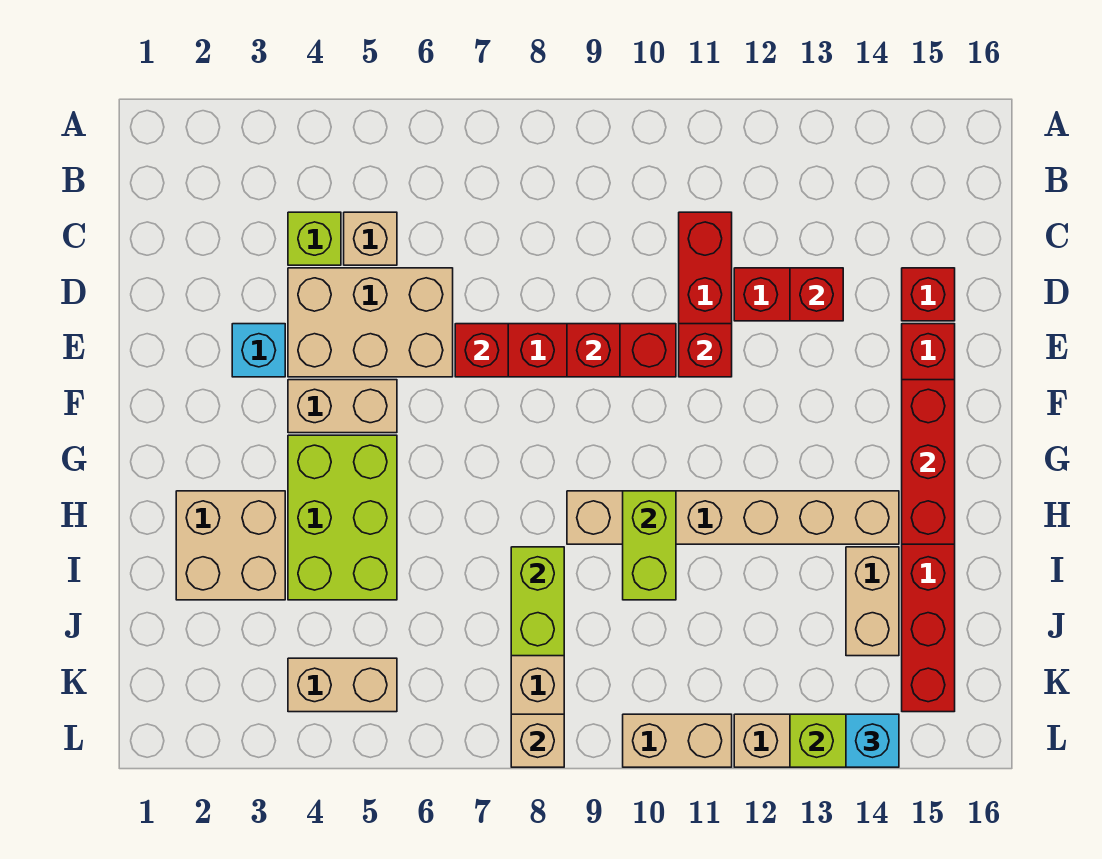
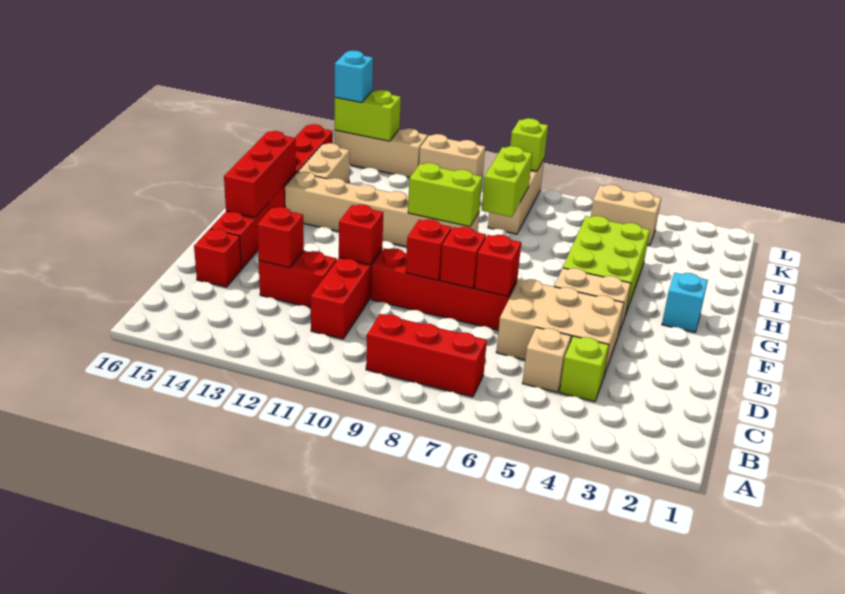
none -> red 1x3 brick [366,314,487,397]
cyan 1x1 brick [232,324,285,377] -> cyan 1x1 brick moved to [662,273,708,332]
none -> red 1x1 brick [440,227,486,288]
tan 2x2 brick [176,491,285,600] -> none
lime 1x2 brick [623,491,676,600] -> lime 1x2 brick turned to [408,163,482,227]
tan 1x1 brick [511,714,564,767] -> lime 1x1 brick [510,118,548,171]

